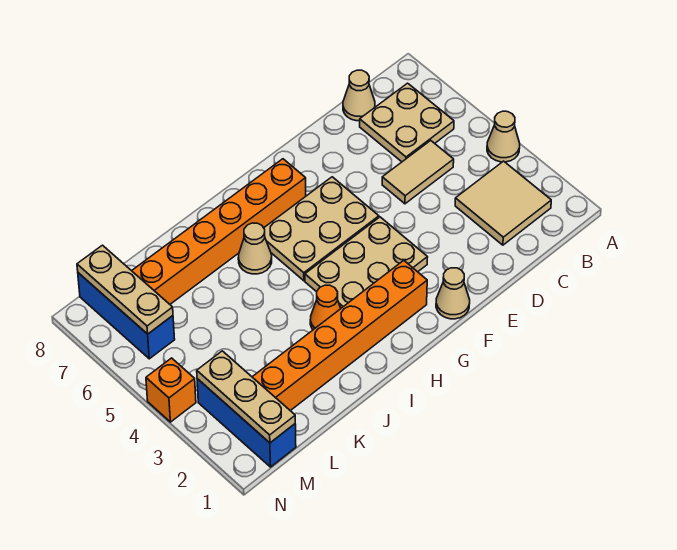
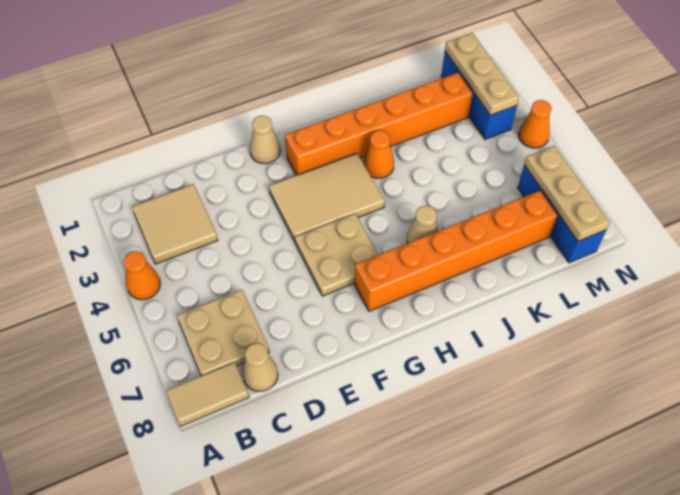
tan 1x1 cone [487,111,520,162] -> orange 1x1 cone [124,251,160,300]
tan 1x2 tile [382,140,454,204] -> tan 1x2 tile moved to [166,362,249,426]
tan 2x3 plate [305,217,428,308] -> tan 2x3 tile [269,153,385,241]
tan 2x3 plate [264,177,379,281] -> tan 2x2 plate [295,214,378,296]
orange 1x1 brick [146,358,196,422] -> orange 1x1 cone [519,100,552,148]

